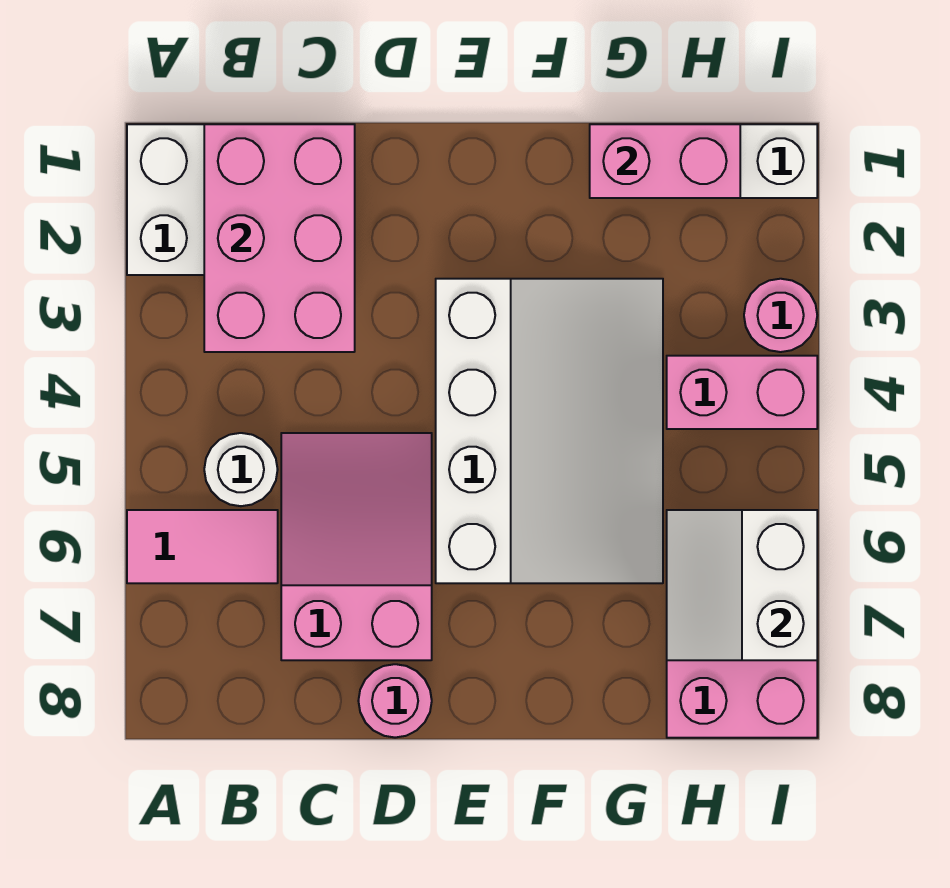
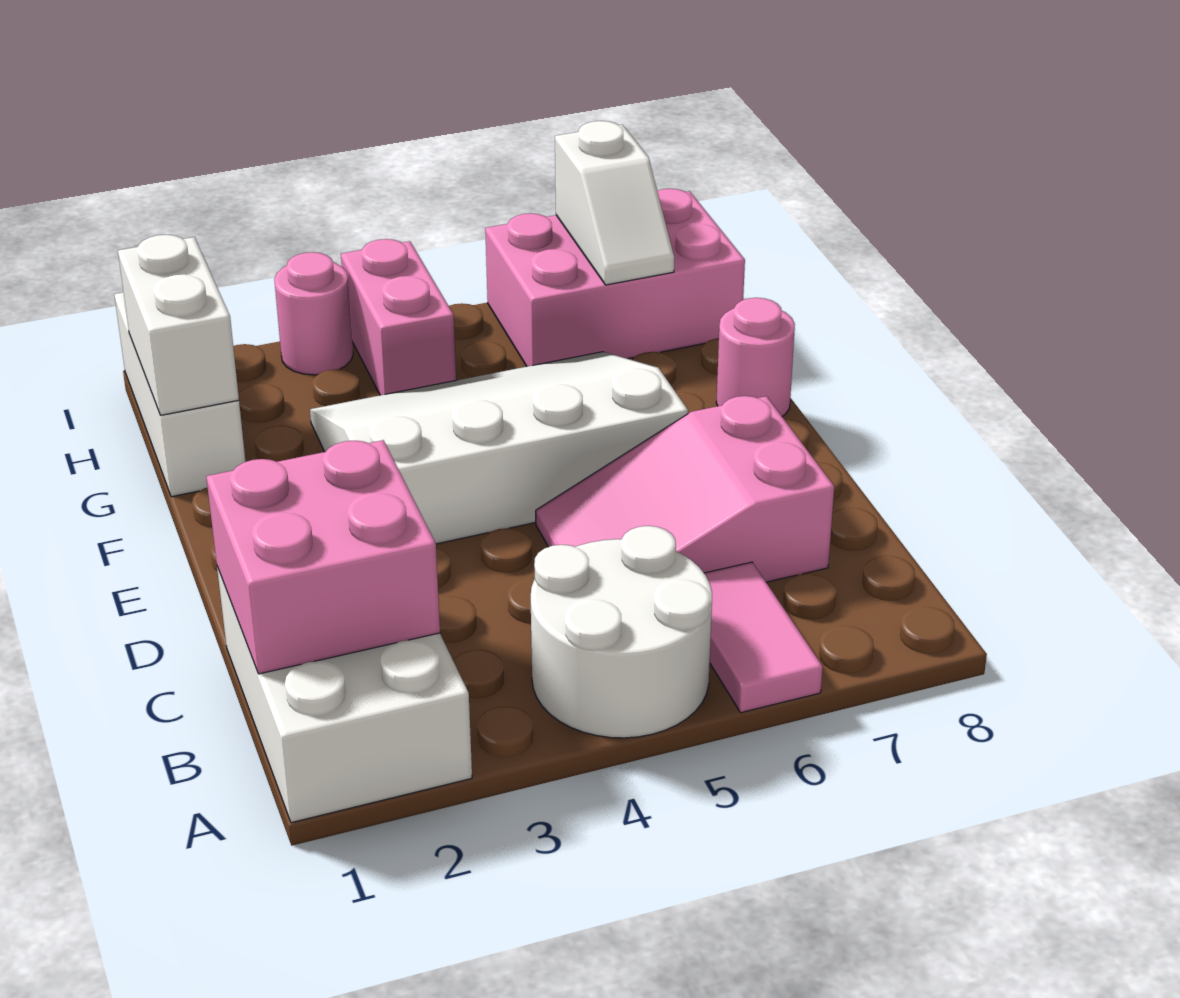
pink 2x3 brick [204,124,355,352] -> pink 2x2 brick [206,440,440,674]
white 1x1 round brick [204,433,278,506] -> white 2x2 round brick [531,526,712,738]
pink 1x1 round brick [358,664,432,738] -> pink 1x1 round brick moved to [716,298,795,416]
pink 1x2 brick [590,124,740,198] -> white 1x2 brick [118,235,239,415]
white 2x2 slope [667,510,817,660] -> white 1x2 slope [555,121,674,285]

